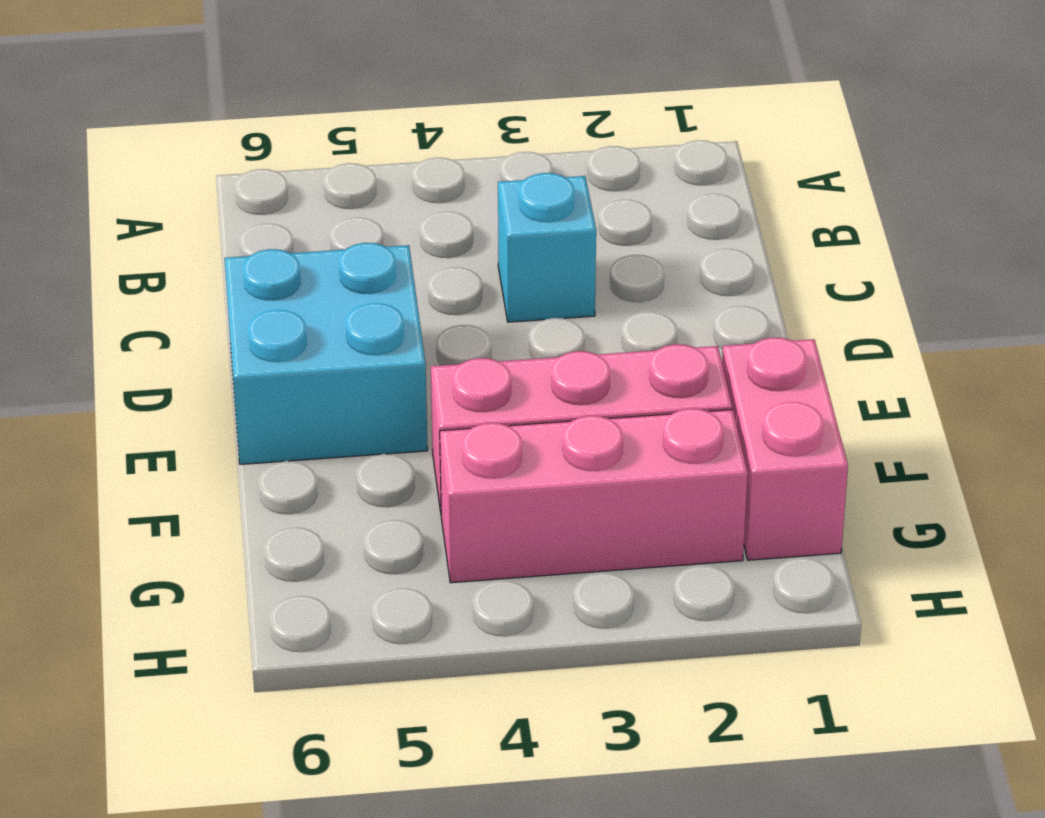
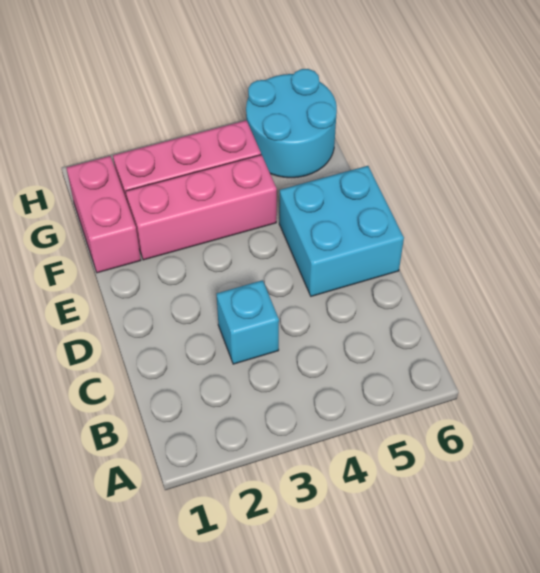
none -> cyan 2x2 round brick [246,69,337,178]

